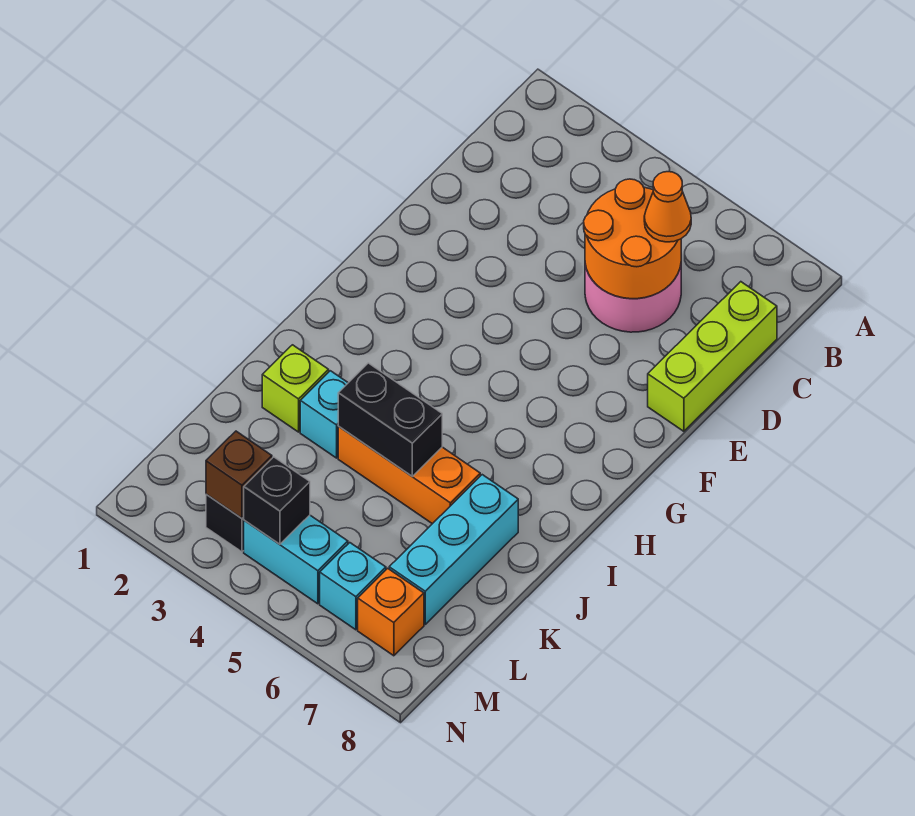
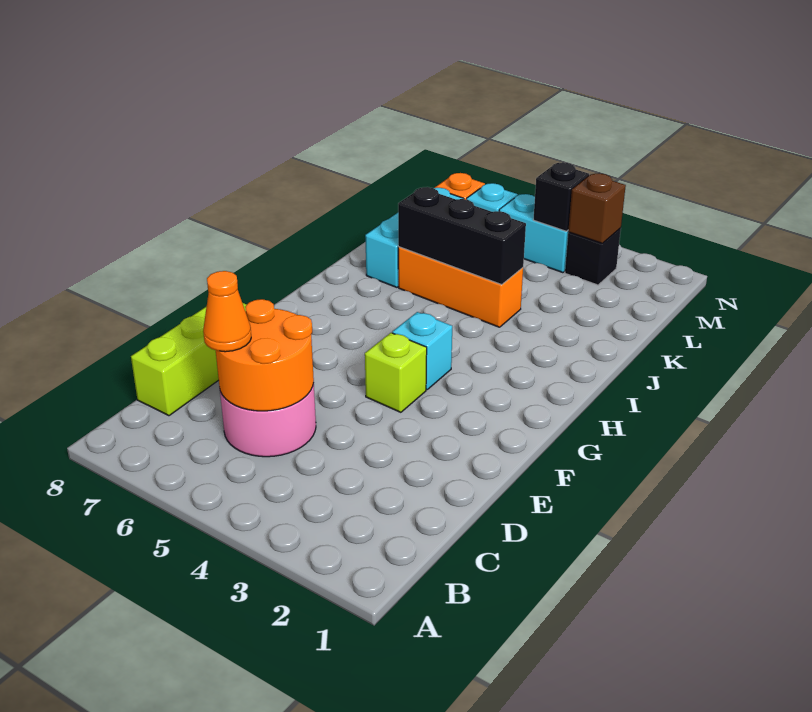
lime 1x1 brick [262,345,329,432] -> lime 1x1 brick moved to [365,333,427,412]
cyan 1x1 brick [300,371,348,458] -> cyan 1x1 brick moved to [392,312,452,390]
black 1x2 brick [338,363,442,476] -> black 1x3 brick [398,187,526,285]

